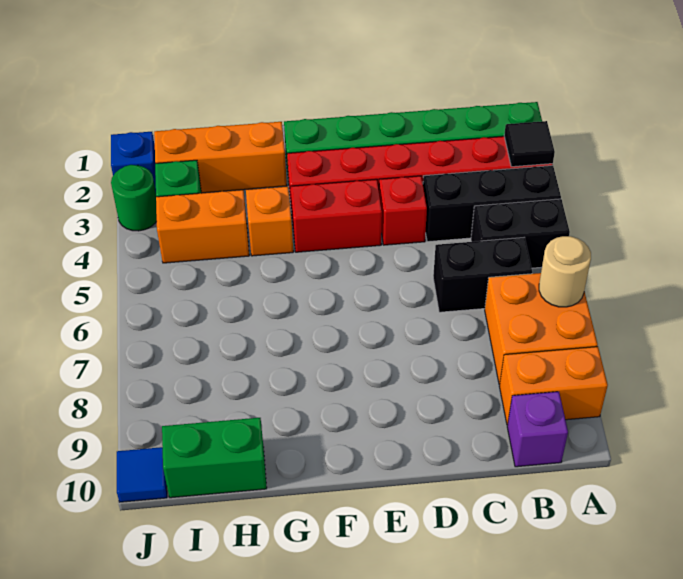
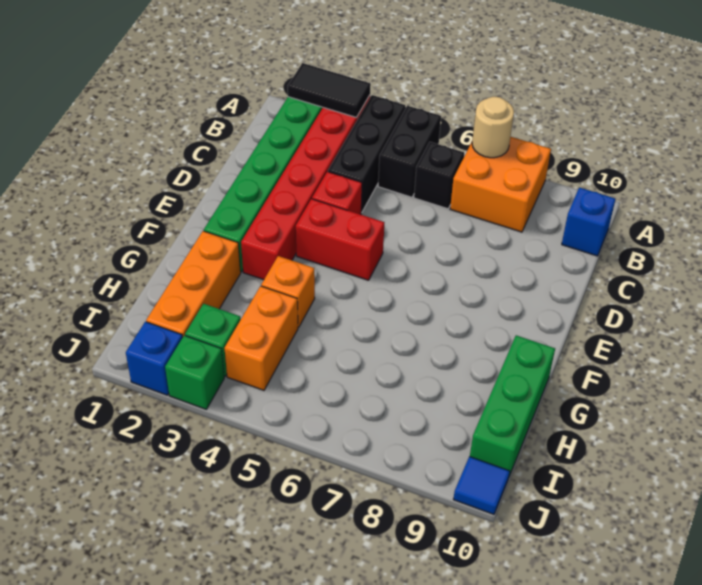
black 1x1 tile [504,121,555,167] -> black 1x2 tile [288,63,371,117]
orange 1x2 brick [499,347,608,425] -> none
black 1x2 brick [433,238,532,312] -> black 1x1 brick [414,142,464,209]
purple 1x1 brick [507,392,568,467] -> blue 1x1 brick [562,188,616,256]
red 1x2 brick [290,179,382,252] -> red 1x2 brick turned to [296,199,384,280]
green 1x2 brick [162,418,267,498] -> green 1x3 brick [470,335,555,476]
green 1x1 round brick [111,165,157,231] -> green 1x1 brick [165,335,224,409]

